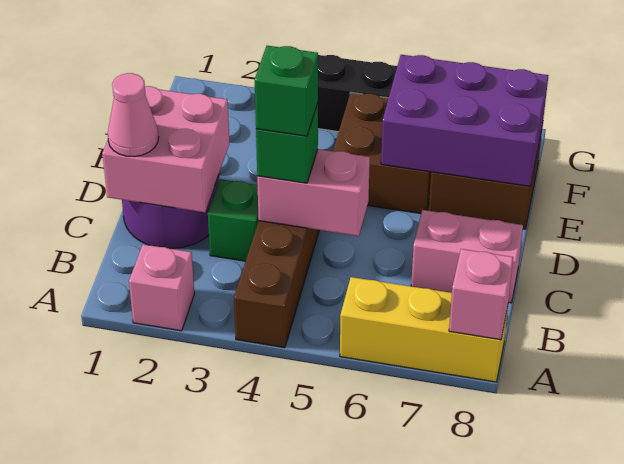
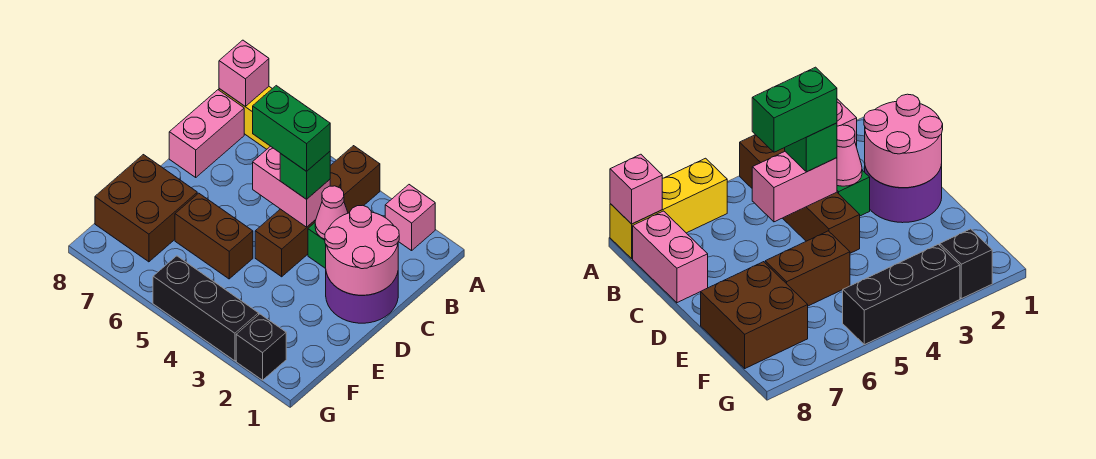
pink 2x2 brick [102,86,229,212] -> pink 2x2 round brick [325,205,399,295]
pink 1x1 cone [108,73,159,156] -> pink 1x1 cone moved to [315,186,348,239]
green 1x1 brick [255,46,318,136] -> green 1x2 brick [253,86,330,171]
pink 1x2 brick [411,210,523,303] -> pink 1x2 brick turned to [169,90,244,177]
brown 2x2 brick [333,93,431,214] -> brown 1x2 brick [175,193,253,279]
purple 2x3 brick [381,55,548,186] -> none
none -> black 1x1 brick [236,314,286,380]

